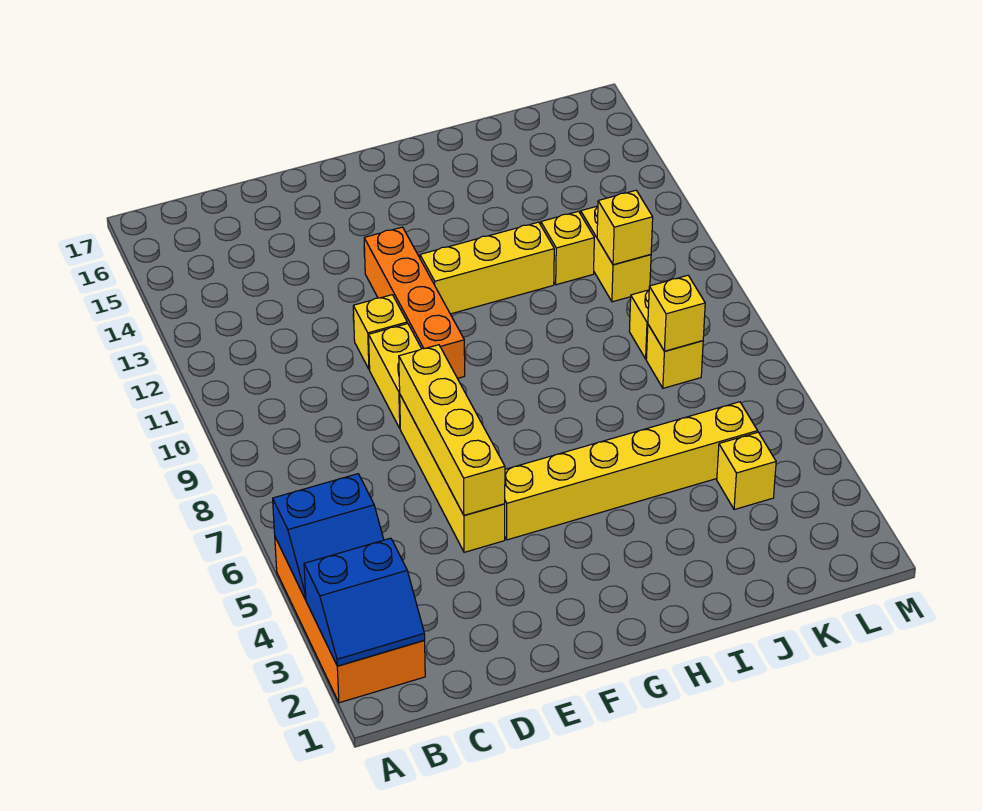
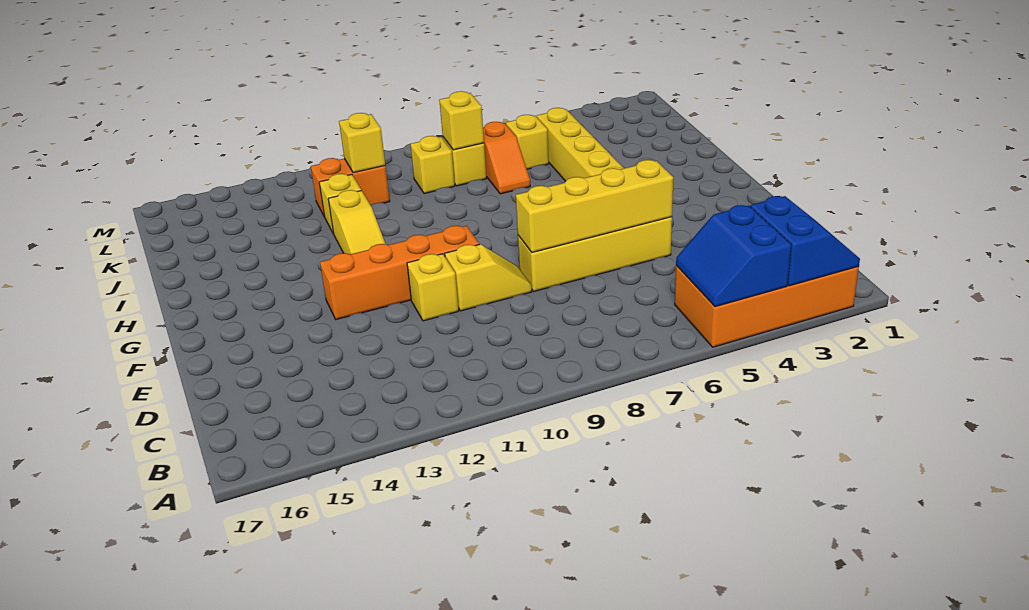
blue 2x2 slope [273,474,384,599] -> blue 2x2 slope turned to [676,205,791,307]
yellow 1x2 brick [369,323,421,428] -> yellow 1x2 slope [445,244,532,311]
yellow 1x3 brick [420,222,554,314] -> yellow 1x3 slope [328,190,385,254]
none -> orange 1x2 slope [483,122,530,194]
yellow 1x1 brick [717,432,776,510] -> yellow 1x1 brick moved to [506,115,549,169]
yellow 1x2 brick [581,206,651,302] -> orange 1x2 brick [311,158,390,217]

